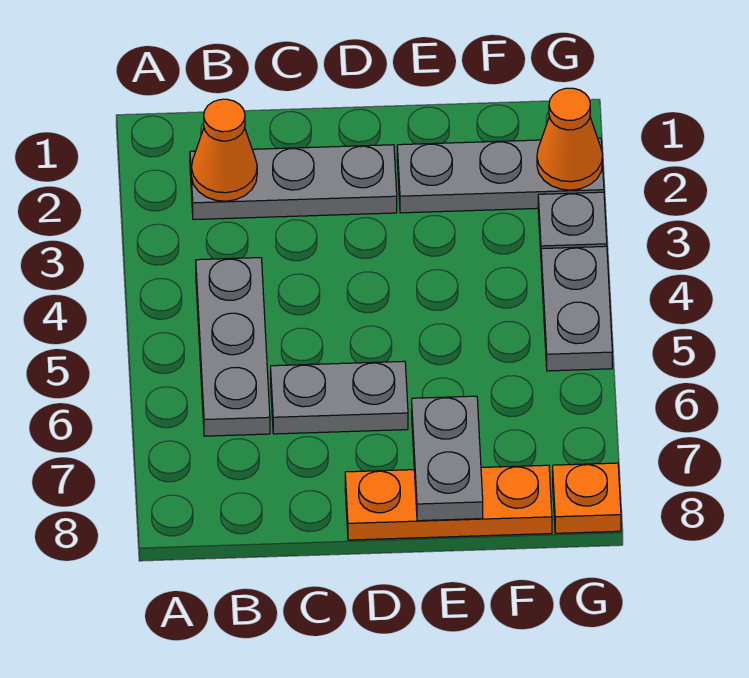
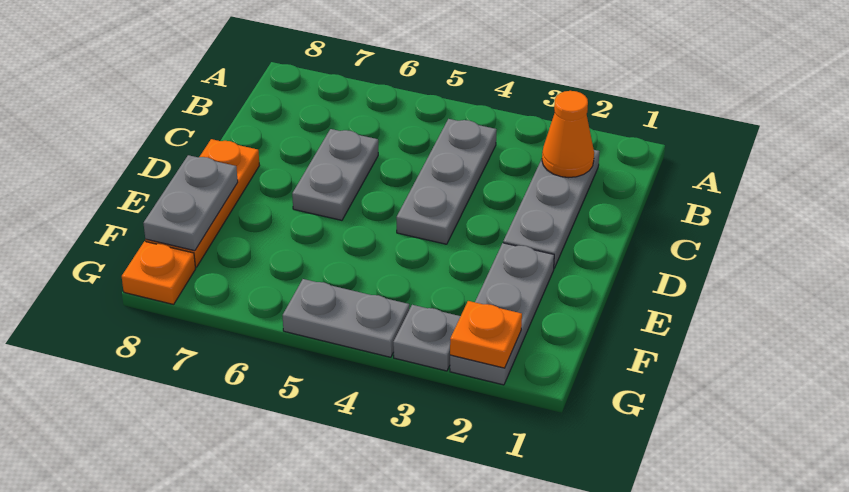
grey 1x3 plate [196,258,270,436] -> grey 1x3 plate turned to [396,119,496,244]
grey 1x2 plate [412,396,483,521] -> grey 1x2 plate turned to [143,155,238,251]
orange 1x1 cone [537,88,603,190] -> orange 1x1 plate [450,301,522,368]

